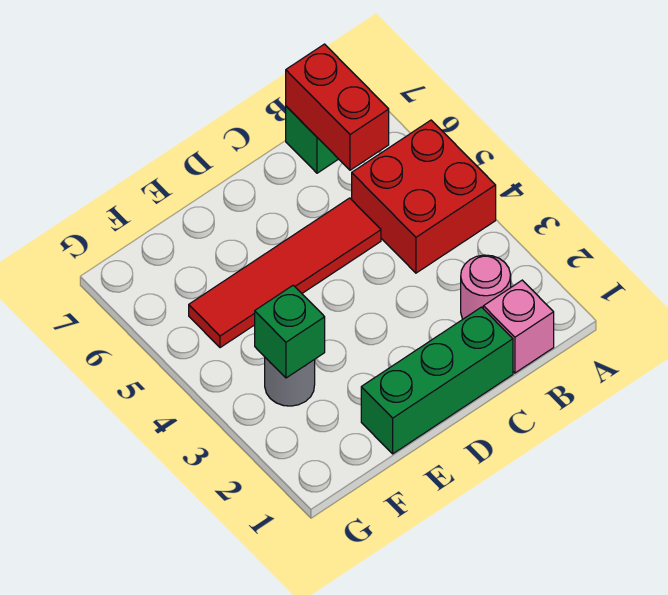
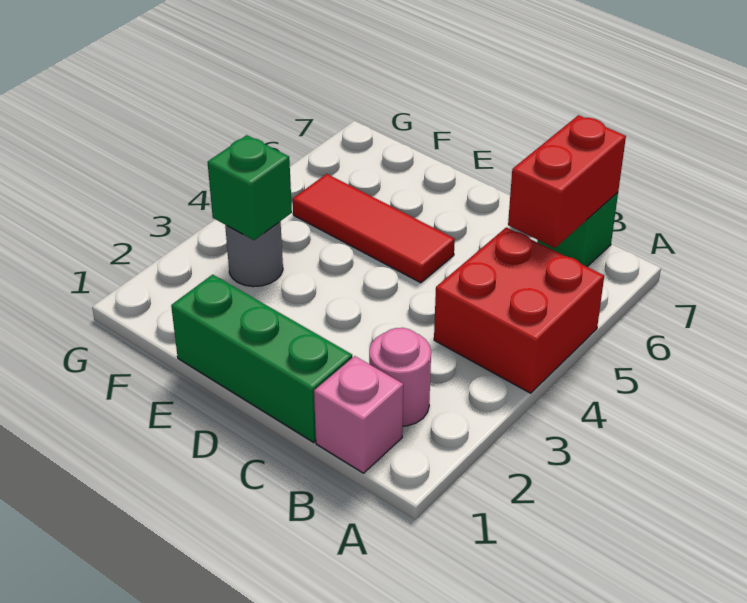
red 1x4 tile [189,198,381,348] -> red 1x3 tile [293,174,455,283]

